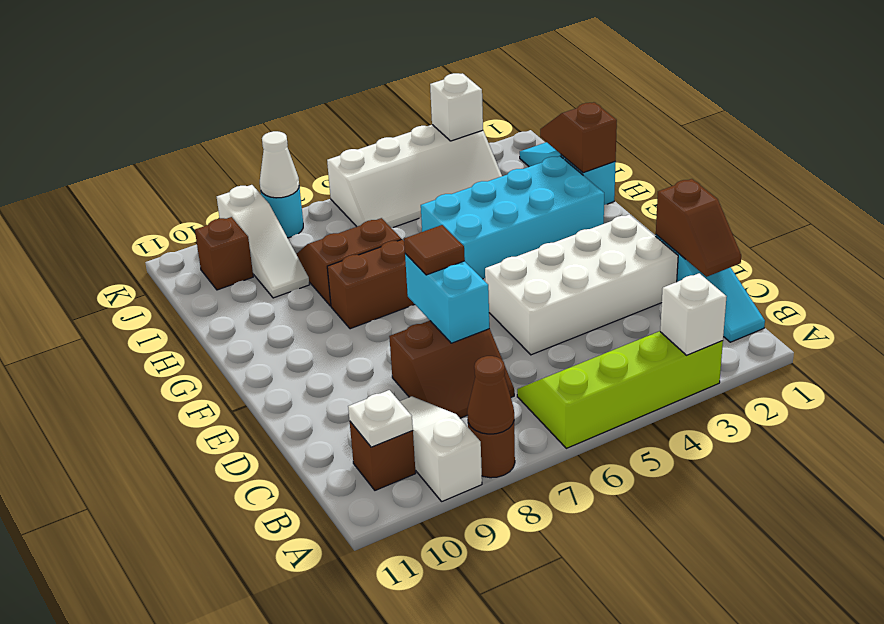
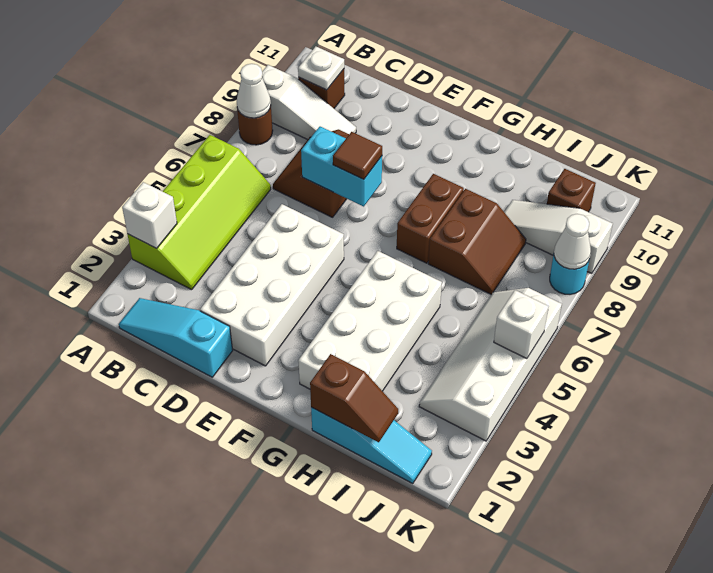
brown 1x1 cone [467,356,514,434] -> white 1x1 cone [237,64,271,118]
brown 1x2 slope [656,179,741,277] -> none
cyan 2x4 brick [421,156,604,279] -> white 2x4 brick [298,251,442,391]
white 1x1 brick [430,73,483,141] -> white 1x1 brick moved to [494,290,548,359]

